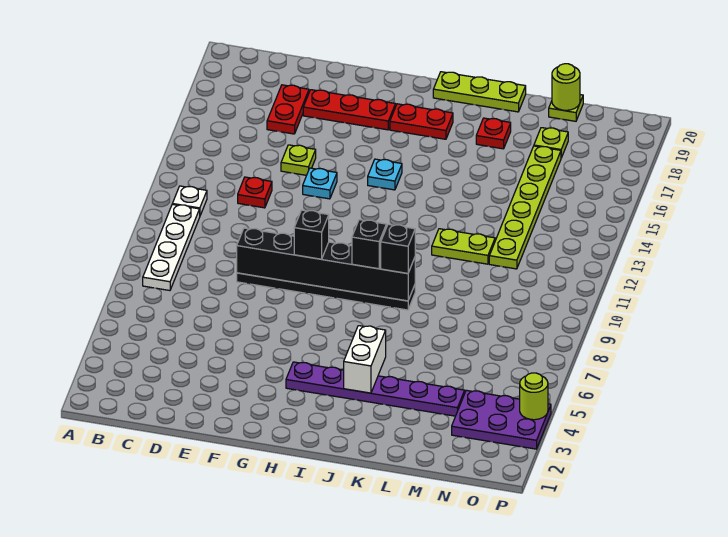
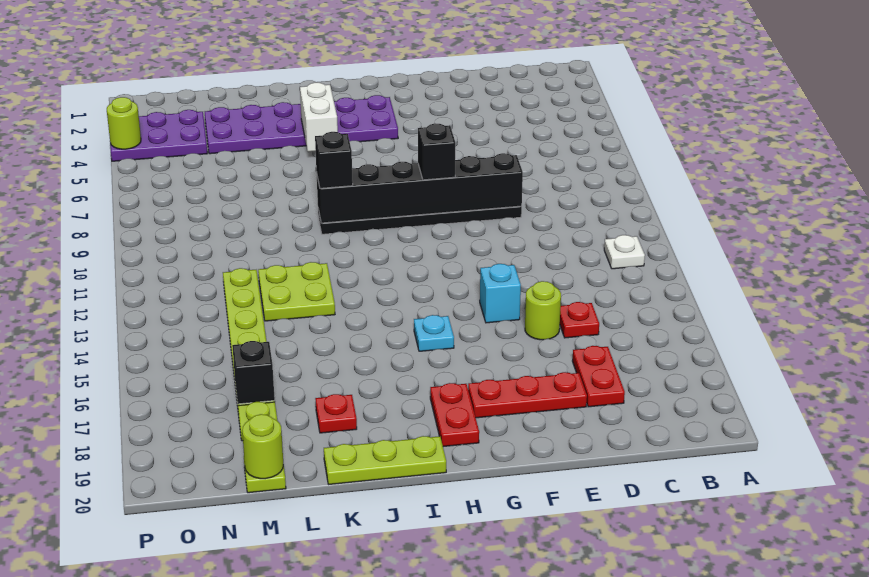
white 1x4 plate [143,204,200,290] -> none
red 1x1 plate [238,177,272,208] -> red 1x1 plate moved to [560,302,599,338]
lime 1x1 plate [281,145,316,175] -> lime 1x1 round brick [525,281,561,340]
cyan 1x1 plate [303,168,337,199] -> cyan 1x1 brick [480,264,521,323]
purple 1x6 plate [286,362,465,416] -> purple 2x6 plate [205,95,398,154]
red 1x2 plate [390,104,453,139] -> red 1x2 plate turned to [430,383,479,447]
black 1x1 brick [352,220,386,269] -> black 1x1 brick moved to [232,341,275,404]
lime 1x2 plate [432,229,495,264] -> lime 2x2 plate [258,262,335,321]

